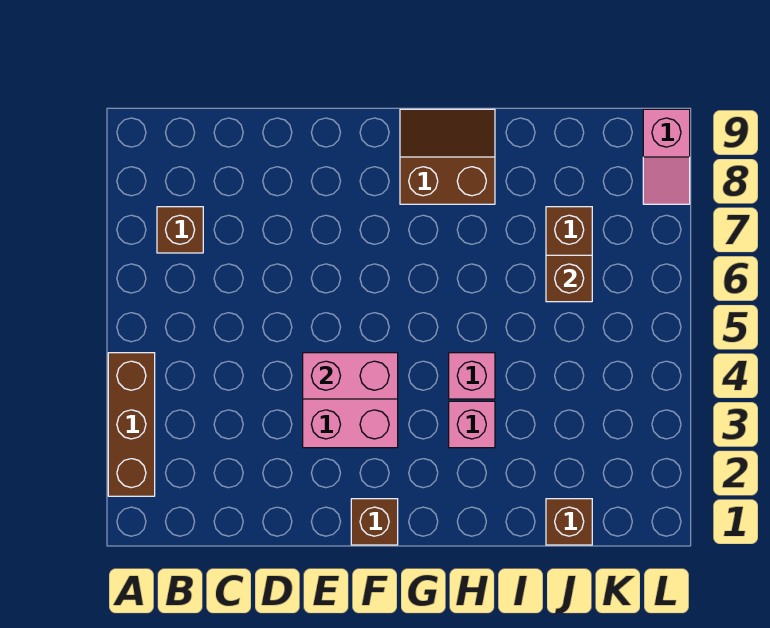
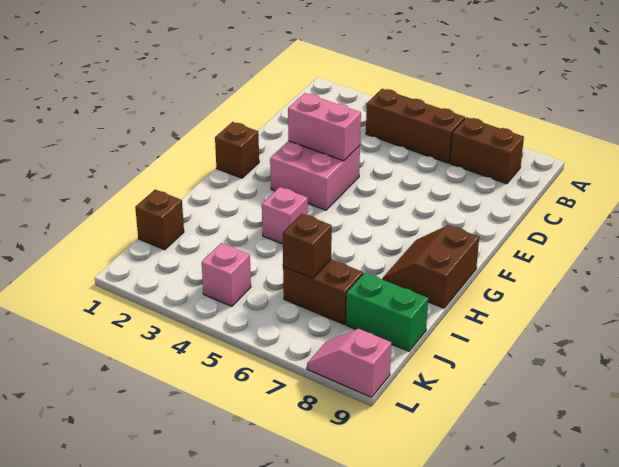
brown 1x3 brick [108,353,155,496] -> brown 1x3 brick moved to [366,89,465,163]
brown 1x1 brick [157,207,203,253] -> brown 1x2 brick [450,117,524,184]
pink 1x2 brick [303,353,398,399] -> pink 1x2 brick turned to [288,93,361,161]
brown 2x2 slope [400,109,495,204] -> brown 2x2 slope turned to [382,225,479,308]
pink 1x1 brick [449,401,495,448] -> pink 1x1 brick moved to [202,243,251,306]
none -> green 1x2 brick [346,273,428,351]

